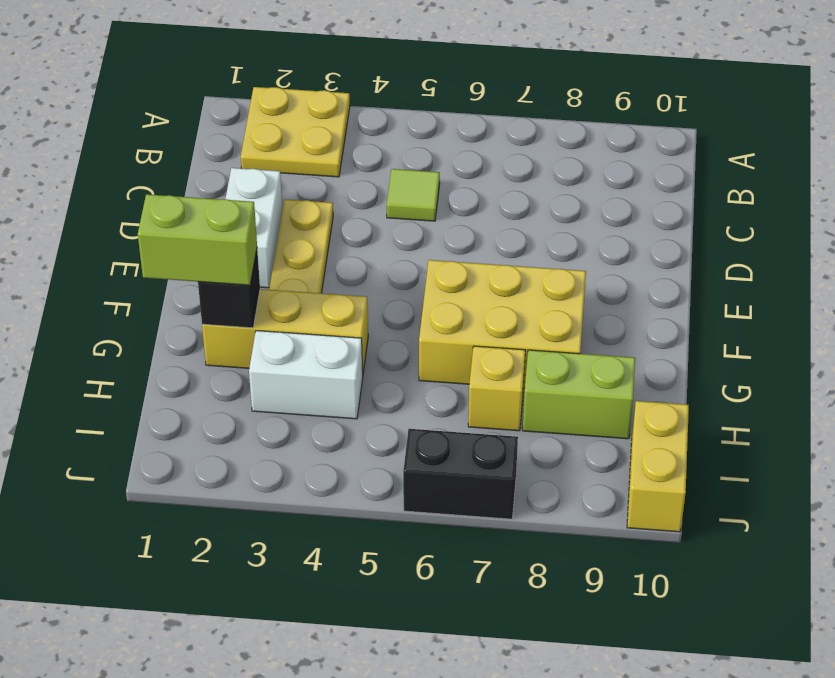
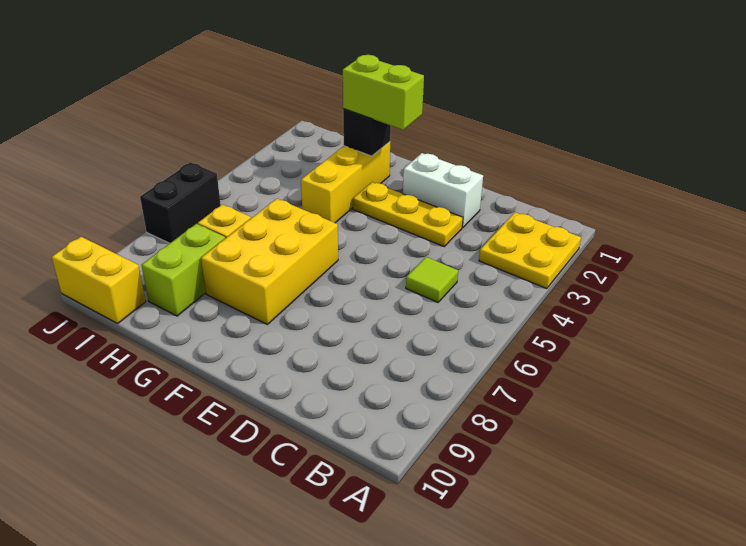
lime 1x2 brick [138,194,257,285] -> lime 1x2 brick turned to [343,55,424,130]
white 1x2 brick [249,331,363,419] -> none

